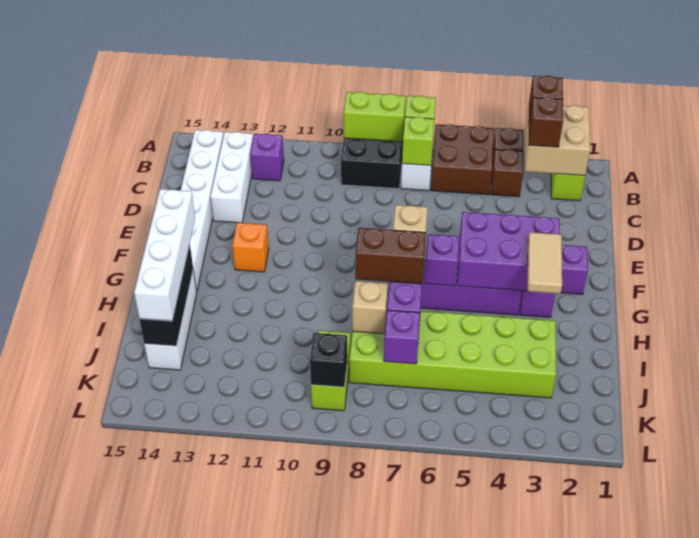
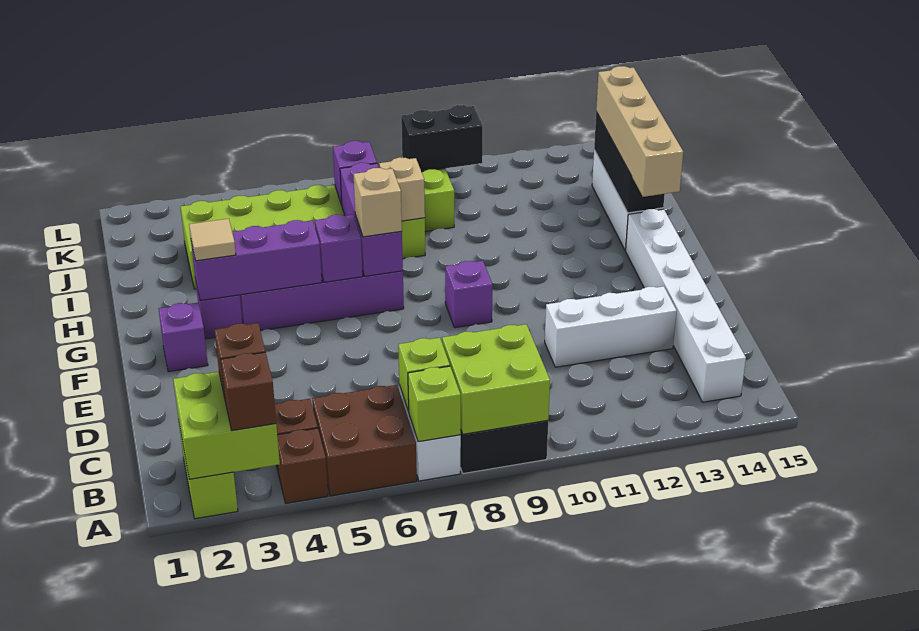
tan 2x2 brick [525,105,590,176] -> lime 2x2 brick [173,372,280,479]
lime 1x2 brick [344,92,405,142] -> lime 2x2 brick [442,324,550,434]
purple 1x1 brick [250,134,284,181] -> purple 1x1 brick moved to [445,261,493,328]
white 1x3 brick [211,132,253,223] -> white 1x3 brick turned to [545,286,677,367]
purple 2x3 brick [457,212,560,291] -> purple 1x3 brick [191,220,322,301]
orange 1x1 brick [232,223,269,272] -> none
tan 1x2 tile [528,232,562,294] -> tan 1x1 tile [189,219,236,261]
white 1x4 brick [134,189,195,321] -> tan 1x4 brick [596,66,683,197]
brown 1x2 brick [355,228,426,284] -> none
black 1x1 brick [310,333,347,387] -> black 1x2 brick [401,105,483,172]

